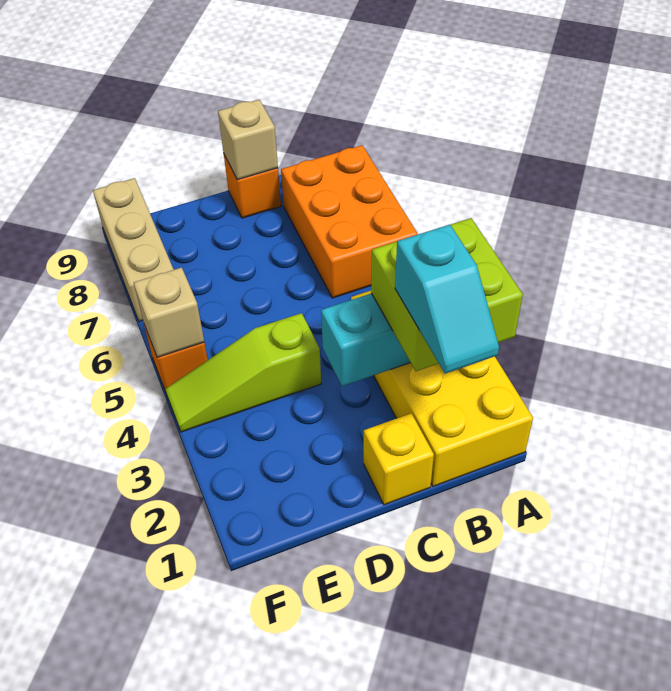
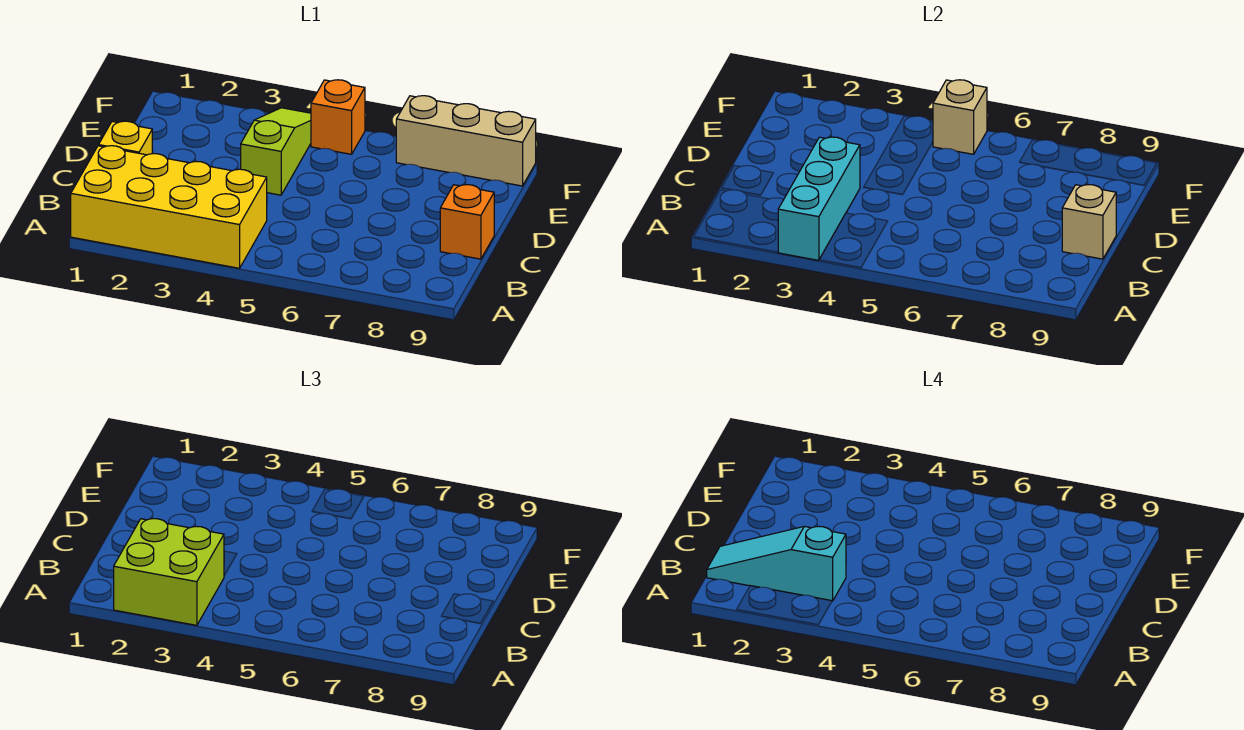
orange 2x3 brick [281,145,418,298] -> none
cyan 1x2 slope [395,225,499,374] -> cyan 1x3 slope [707,526,846,601]

